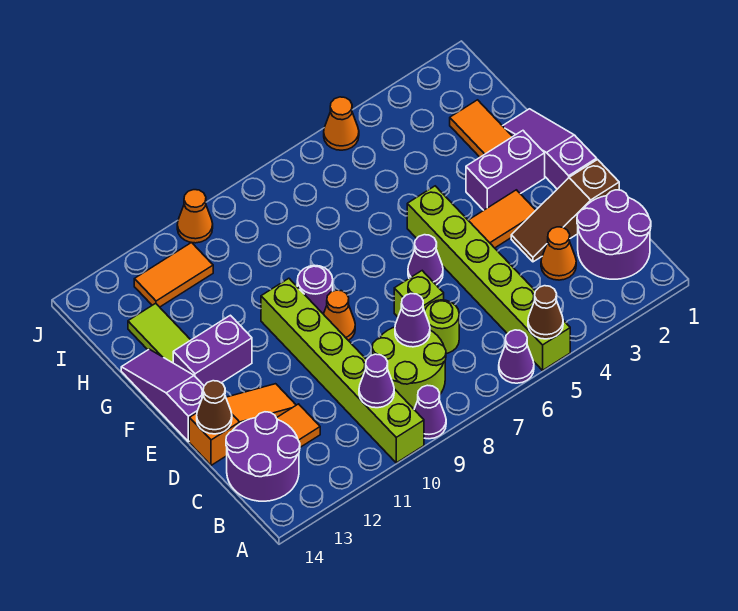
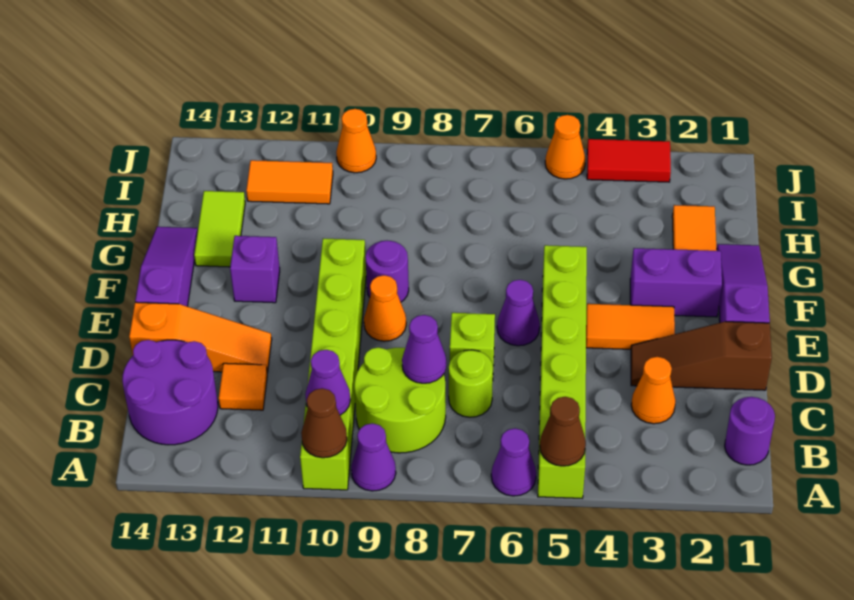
purple 2x2 round brick [577,190,651,279] -> purple 1x1 round brick [725,397,775,465]
brown 1x1 cone [197,381,232,434] -> brown 1x1 cone moved to [301,388,347,458]
purple 1x2 brick [173,315,252,386] -> purple 1x1 brick [230,236,280,303]
none -> red 1x2 tile [587,139,671,182]

